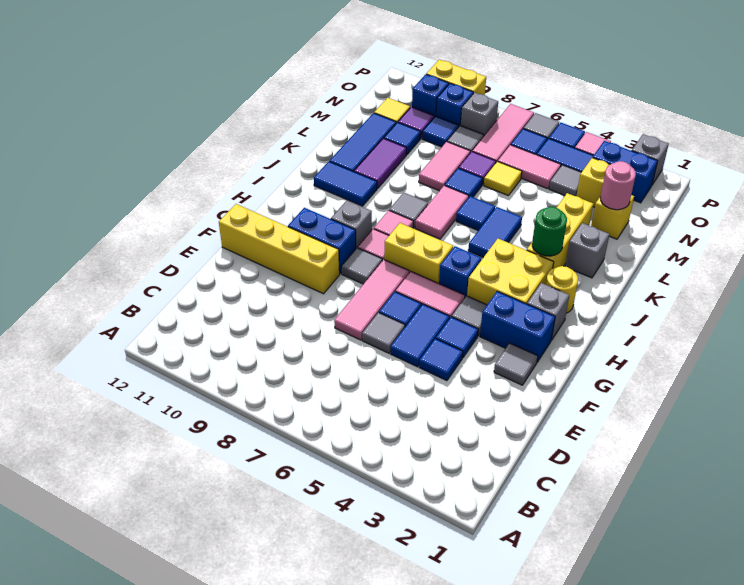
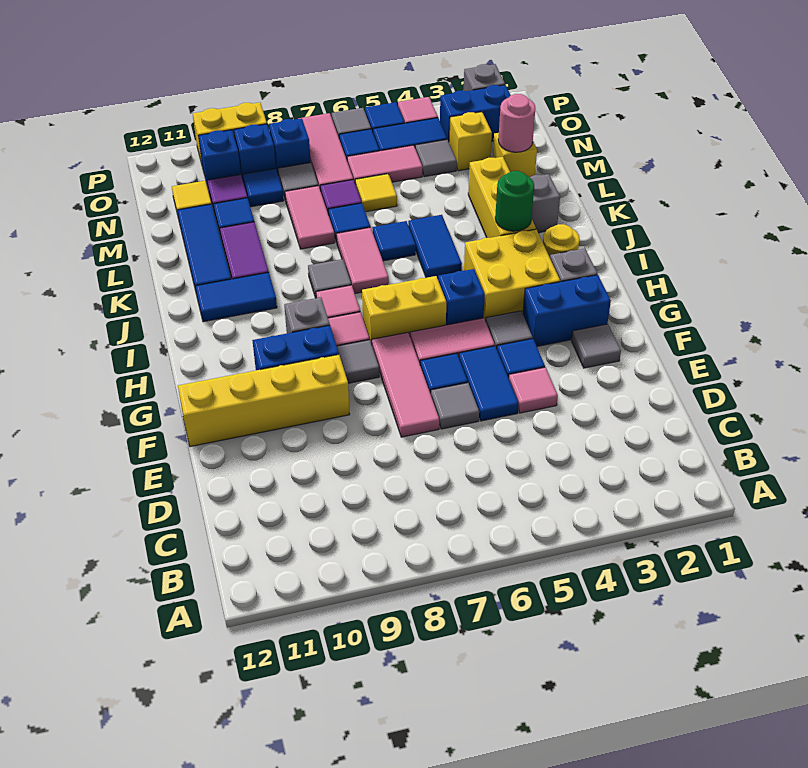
blue 1x1 tile [419,339,463,381] -> pink 1x1 tile [509,367,558,413]
grey 1x1 brick [461,93,498,136] -> blue 1x1 brick [269,118,311,173]

